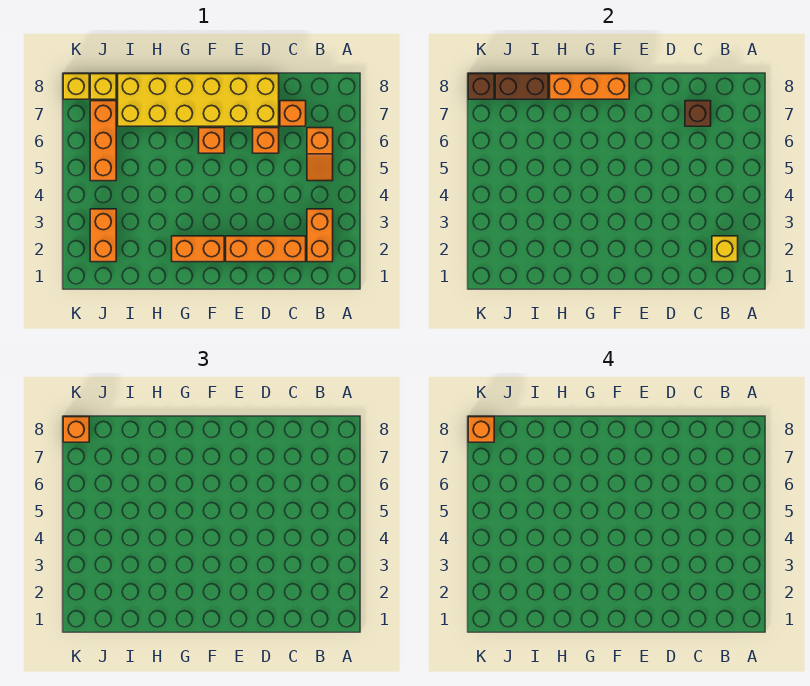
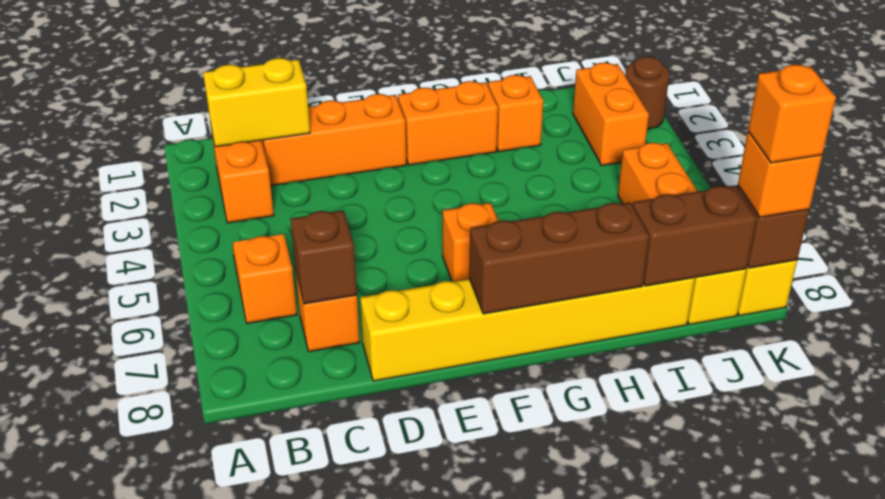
yellow 1x1 brick [712,236,738,262] -> yellow 1x2 brick [203,58,310,147]
orange 1x1 brick [253,128,279,153] -> orange 1x1 brick moved to [488,75,543,152]
yellow 2x6 brick [118,74,279,126] -> yellow 1x6 brick [360,278,695,381]
orange 1x3 brick [550,74,629,99] -> brown 1x3 brick [469,202,649,314]
none -> brown 1x1 round brick [625,57,670,129]

